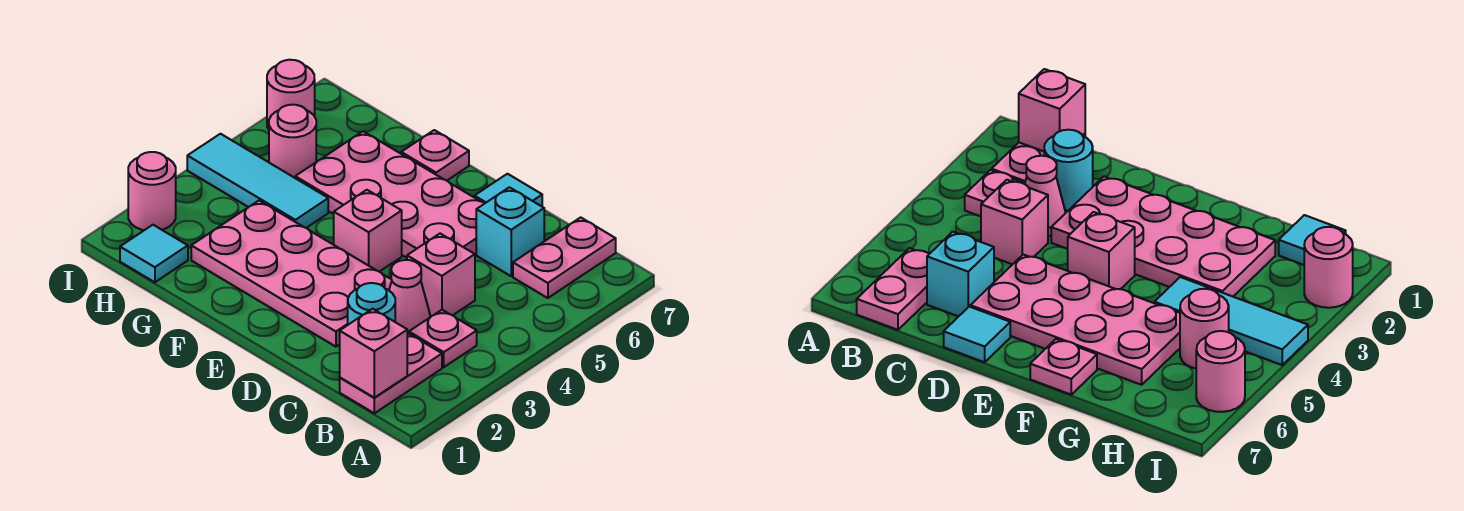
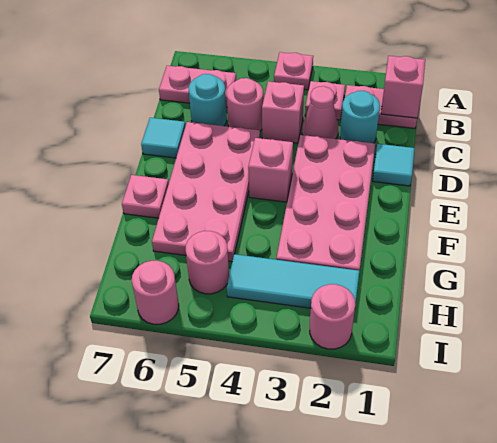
none -> pink 1x1 plate [274,52,313,90]
none -> pink 1x1 round brick [227,78,263,131]
cyan 1x1 brick [476,187,544,276] -> cyan 1x1 round brick [189,74,227,126]
cyan 1x3 tile [187,134,328,228] -> cyan 1x3 tile turned to [227,254,359,308]
cyan 1x1 tile [120,225,188,282] -> cyan 1x1 tile moved to [373,144,415,186]

